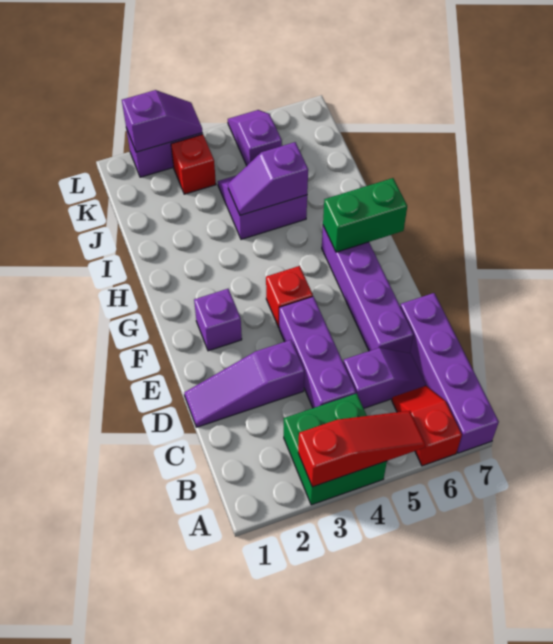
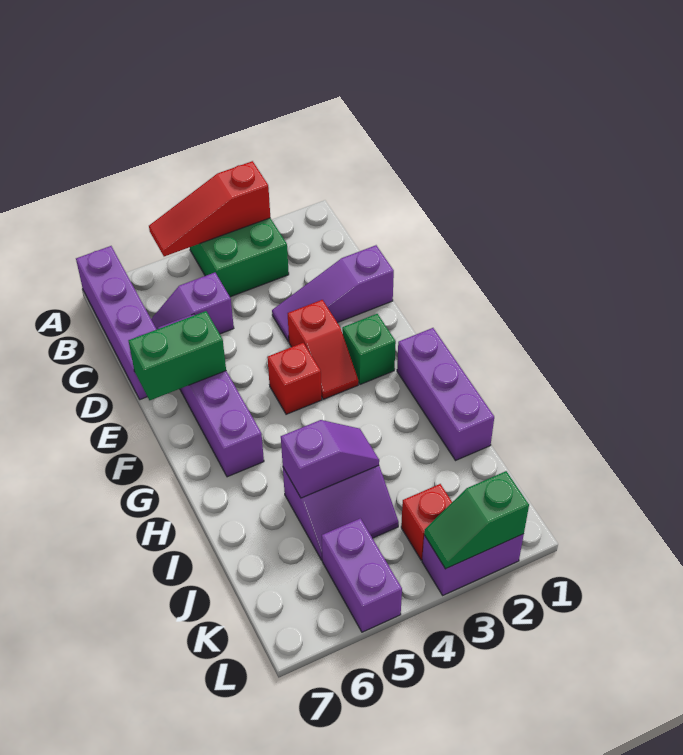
red 1x2 slope [392,386,462,466] -> red 1x2 slope moved to [288,300,358,399]
purple 1x3 brick [279,296,356,408] -> purple 1x3 brick moved to [397,328,494,460]
purple 1x3 slope [184,340,305,427] -> purple 1x3 slope turned to [272,245,394,342]
purple 1x1 brick [194,289,242,351] -> green 1x1 brick [342,314,396,384]
green 1x2 brick [323,178,407,252] -> green 1x2 brick moved to [128,311,226,400]
purple 1x2 slope [228,110,282,166] -> purple 1x2 brick [322,518,402,632]
purple 1x2 slope [122,90,202,152] -> green 1x2 slope [424,471,529,569]

